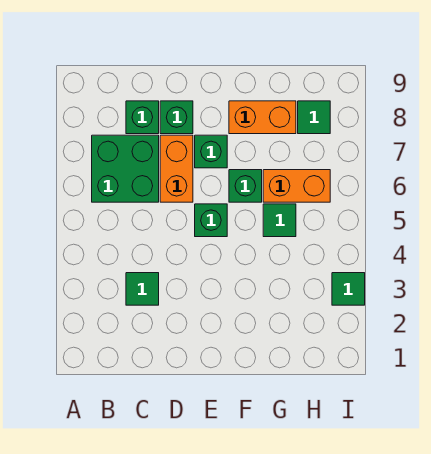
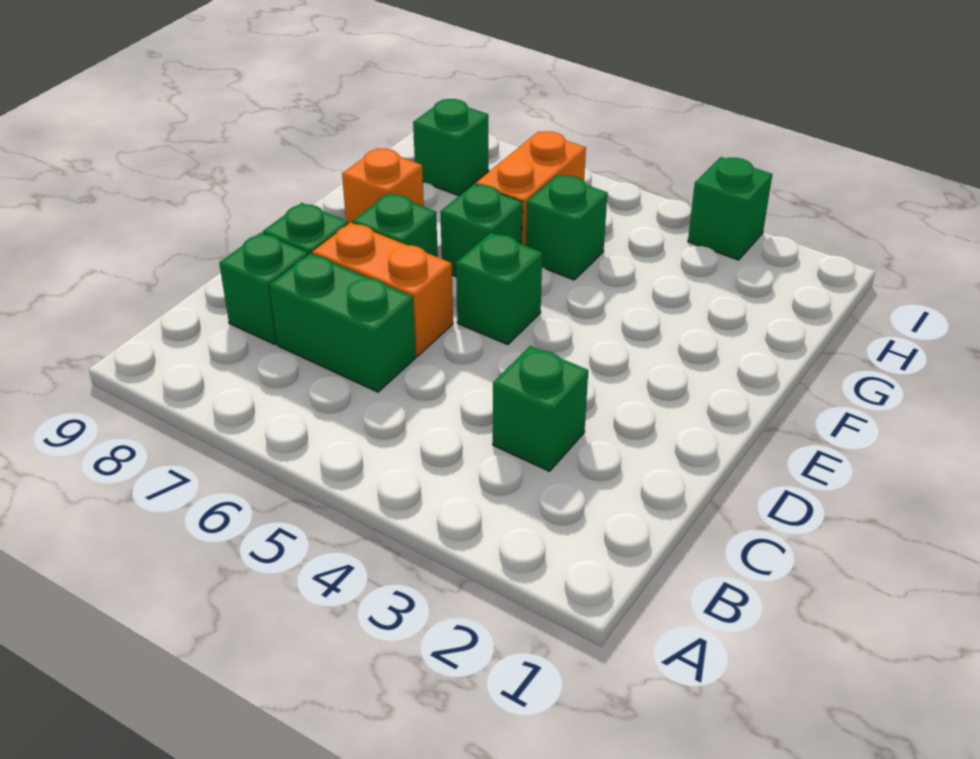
green 2x2 brick [92,135,159,202] -> green 1x2 brick [270,253,416,392]
green 1x1 tile [126,273,159,305] -> green 1x1 brick [493,346,588,471]
orange 1x2 brick [229,101,296,134] -> orange 1x1 brick [342,148,424,224]
green 1x1 tile [263,204,296,237] -> green 1x1 brick [526,175,607,280]
green 1x1 tile [298,101,330,134] -> green 1x1 brick [413,99,489,196]
green 1x1 tile [332,273,365,305] -> green 1x1 brick [688,157,772,260]

